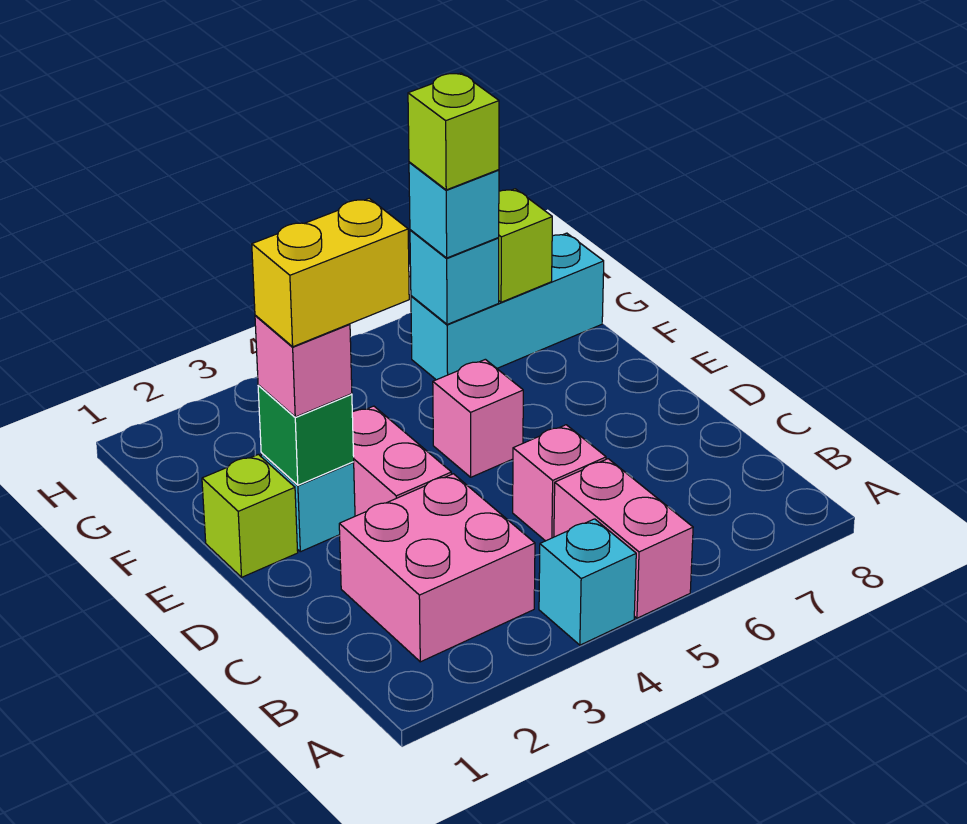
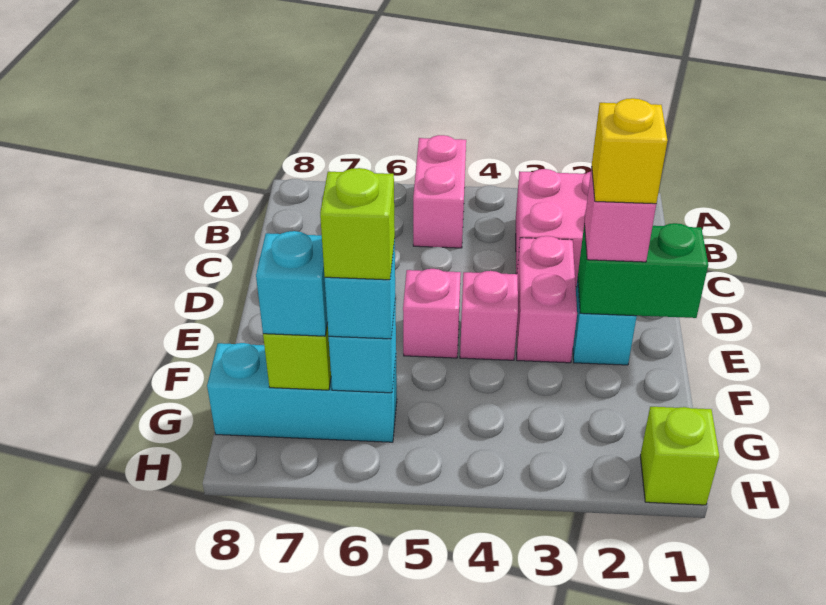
cyan 1x1 brick [539,519,636,645] -> cyan 1x1 brick moved to [256,231,328,336]
pink 1x1 brick [513,425,606,541] -> pink 1x1 brick moved to [460,271,518,360]
lime 1x1 brick [202,454,298,577] -> lime 1x1 brick moved to [640,407,719,505]
green 1x1 brick [258,385,354,485] -> green 1x2 brick [578,223,708,318]
yellow 1x2 brick [252,198,409,347] -> yellow 1x1 brick [592,98,668,204]

